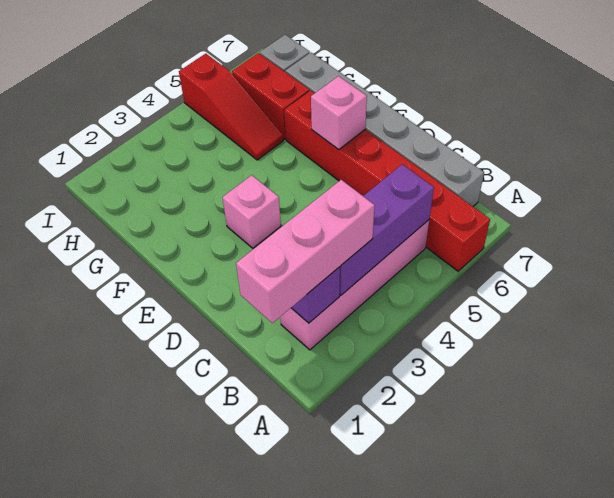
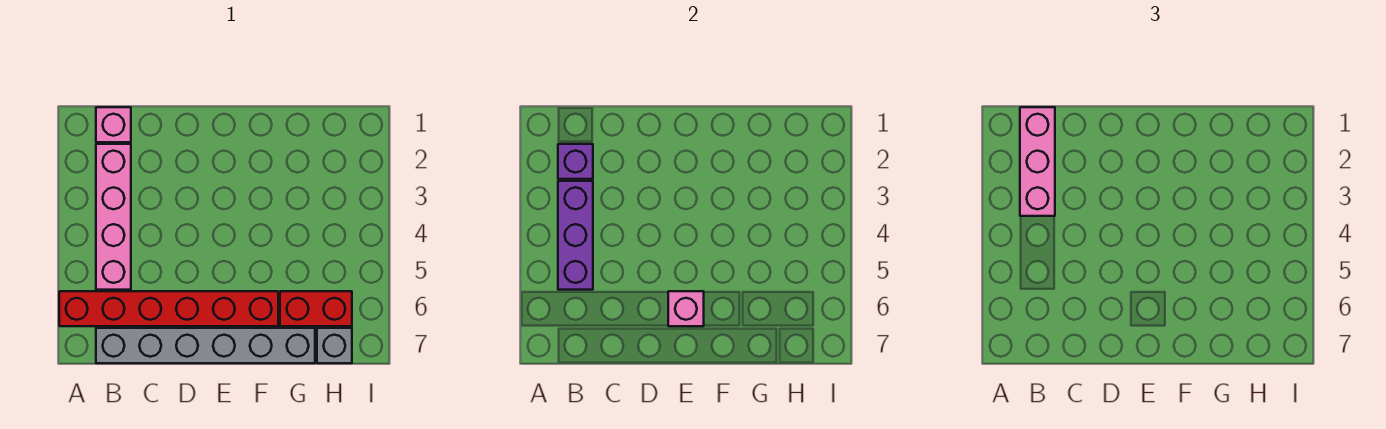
pink 1x1 brick [222,175,281,248] -> pink 1x1 brick moved to [96,107,131,142]
red 1x3 slope [179,54,283,160] -> none

